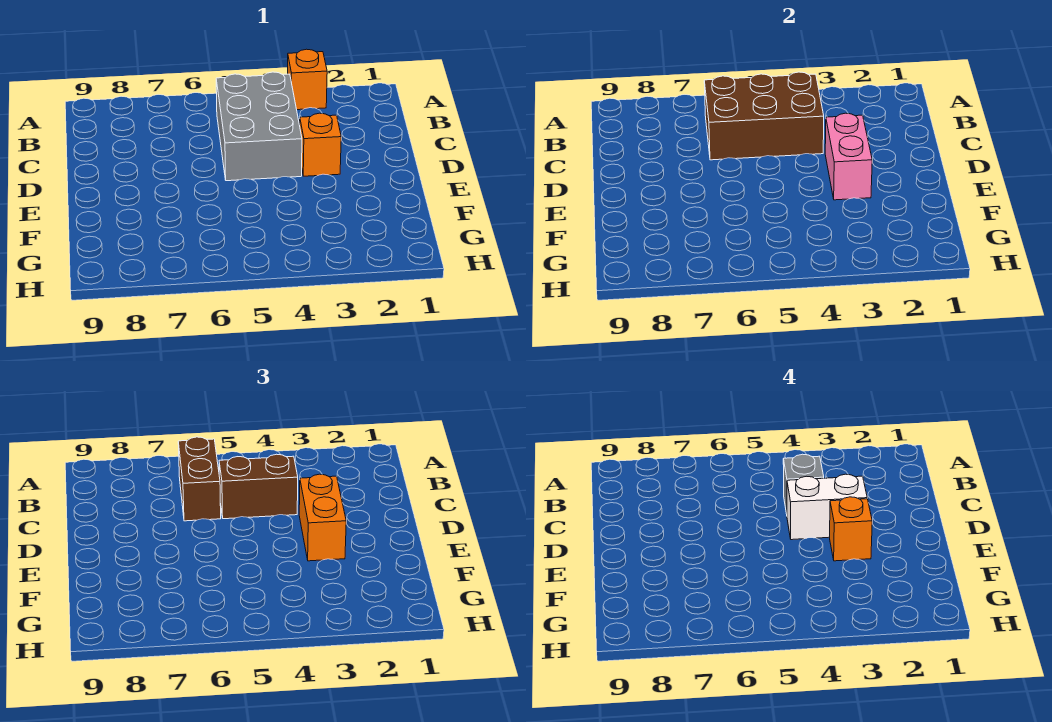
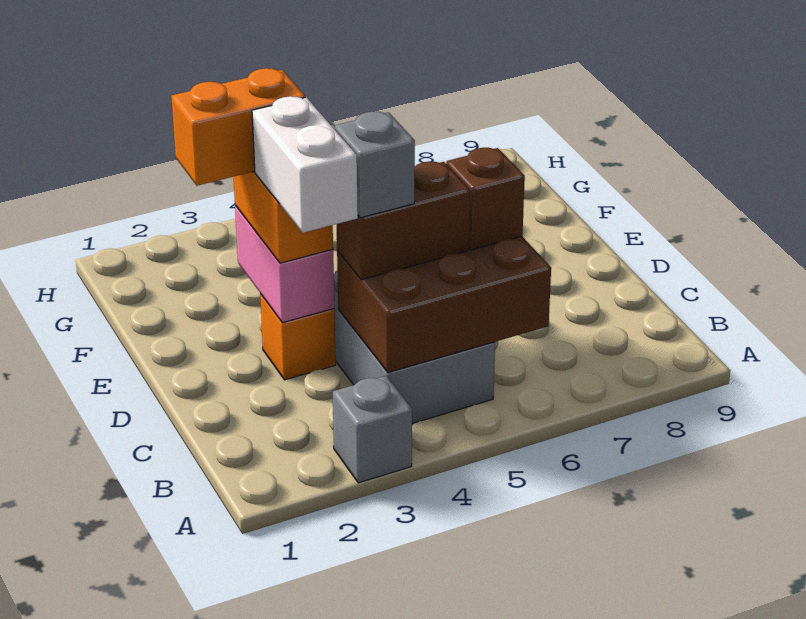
orange 1x1 brick [288,49,327,110] -> grey 1x1 brick [333,376,412,483]
brown 1x2 brick [178,437,221,521] -> brown 1x1 brick [446,148,525,250]
white 1x2 brick [787,474,867,540] -> white 1x2 brick turned to [252,96,358,233]
orange 1x1 brick [830,497,872,561] -> orange 1x2 brick [171,68,305,186]

